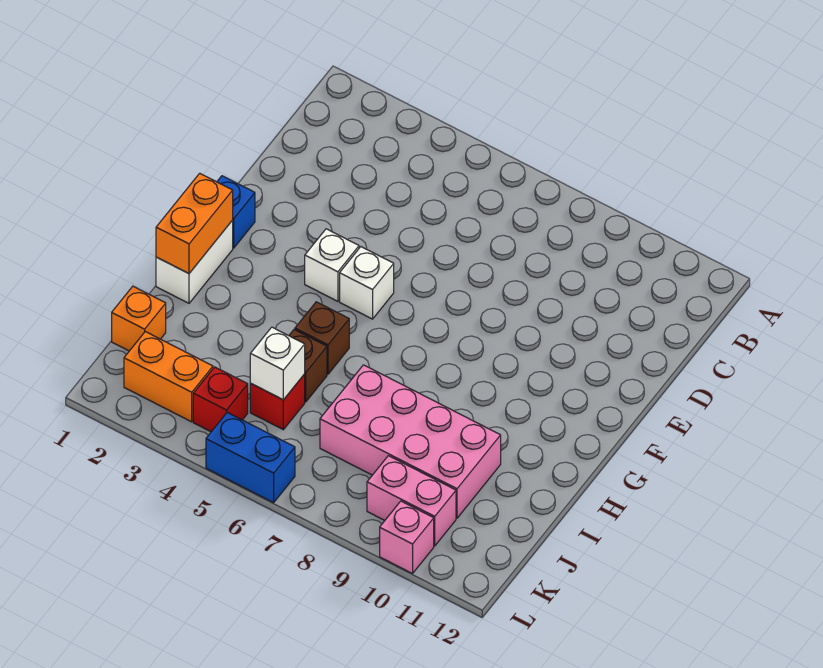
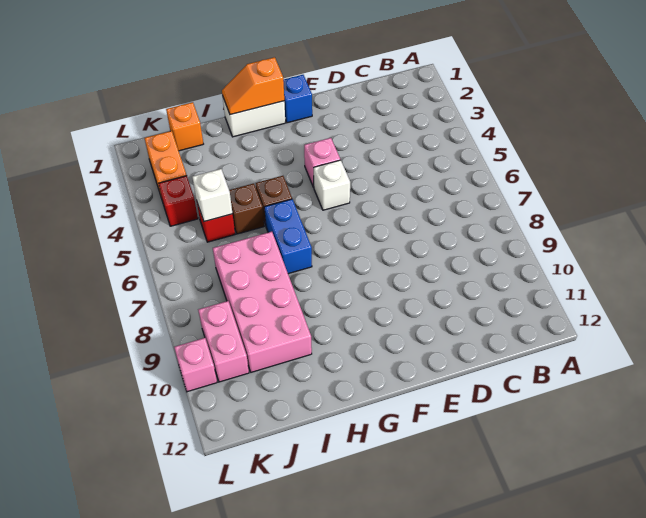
white 1x1 brick [305,229,359,301] -> pink 1x1 brick [304,138,340,187]
orange 1x2 brick [156,173,233,274] -> orange 1x2 slope [222,57,284,115]
blue 1x2 brick [206,412,295,503] -> blue 1x2 brick moved to [264,199,312,274]

